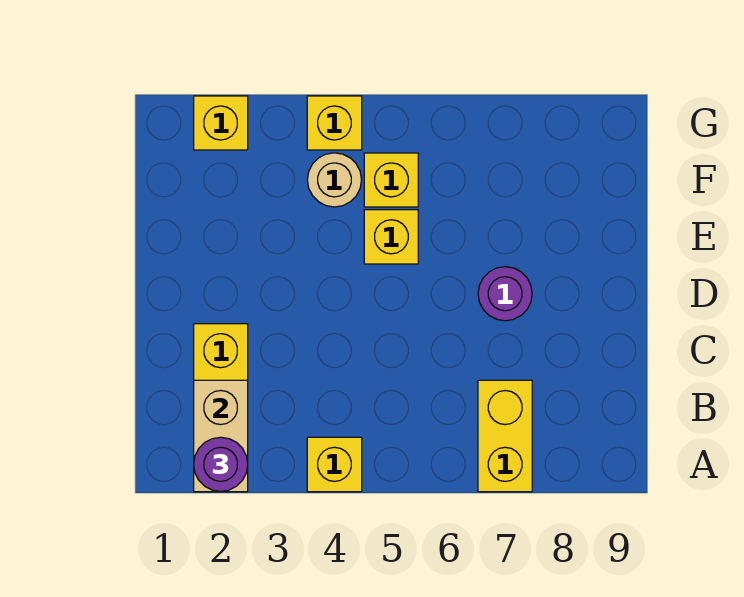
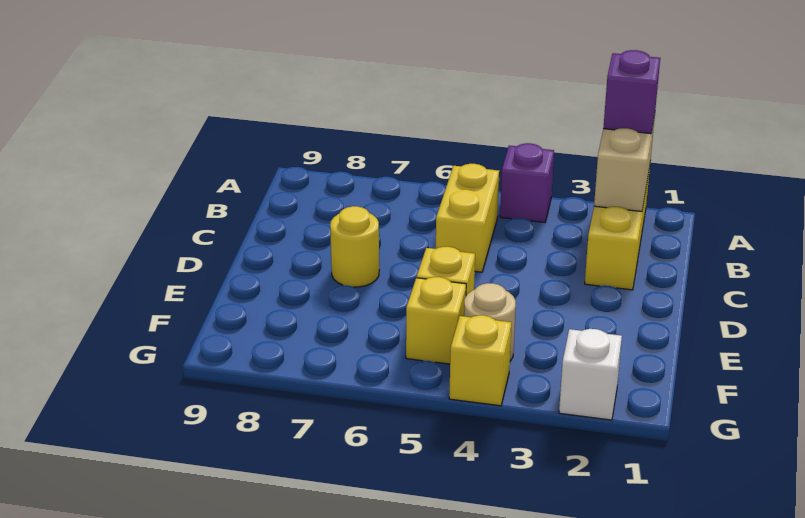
purple 1x1 round brick [194,437,248,491] -> purple 1x1 brick [603,50,660,134]
yellow 1x1 brick [307,437,362,492] -> purple 1x1 brick [500,143,554,223]
yellow 1x2 brick [478,380,532,492] -> yellow 1x2 brick moved to [436,164,499,272]
purple 1x1 round brick [478,267,532,321] -> yellow 1x1 round brick [330,206,379,287]
yellow 1x1 brick [194,96,248,150] -> white 1x1 brick [559,329,622,420]

